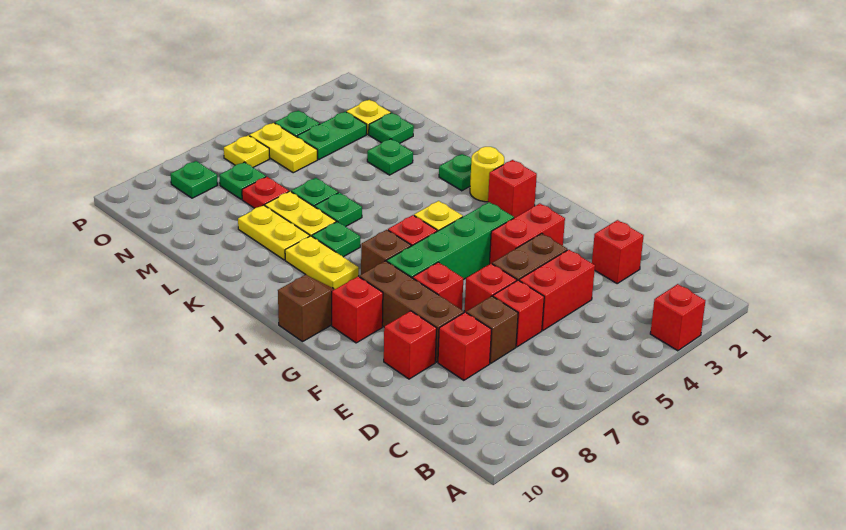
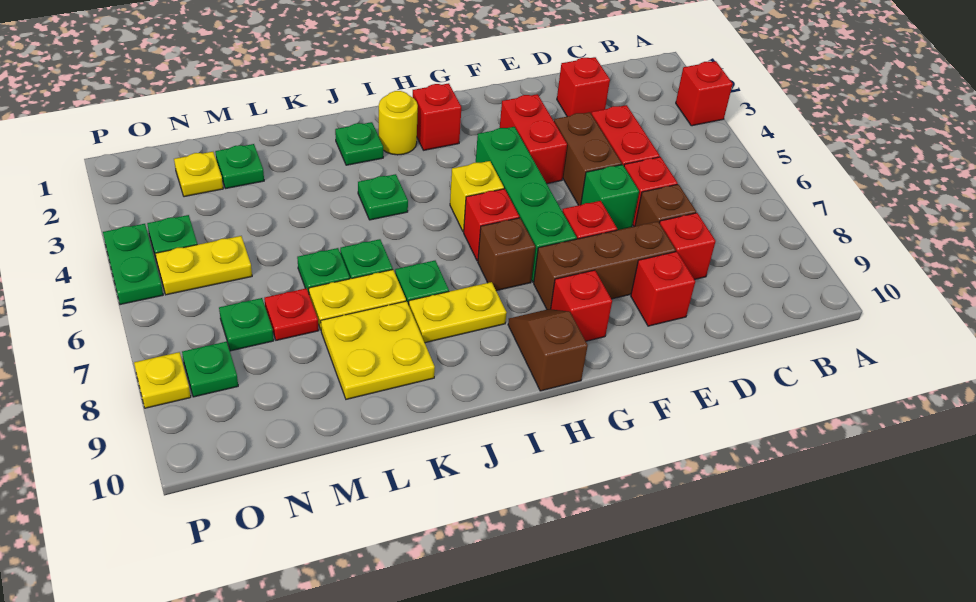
red 1x1 brick [465,264,517,312] -> green 1x1 brick [581,165,639,230]
yellow 1x2 plate [238,205,310,260] -> yellow 2x2 plate [321,301,435,399]
green 1x1 plate [367,139,413,175] -> green 1x1 plate moved to [358,174,408,220]
green 1x2 plate [297,112,367,160] -> green 1x2 plate moved to [103,224,163,305]
yellow 1x1 plate [224,135,270,168] -> yellow 1x1 plate moved to [134,352,191,408]

